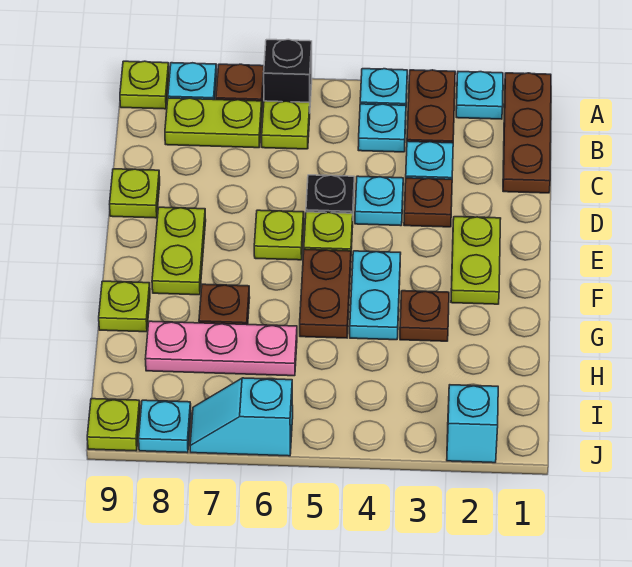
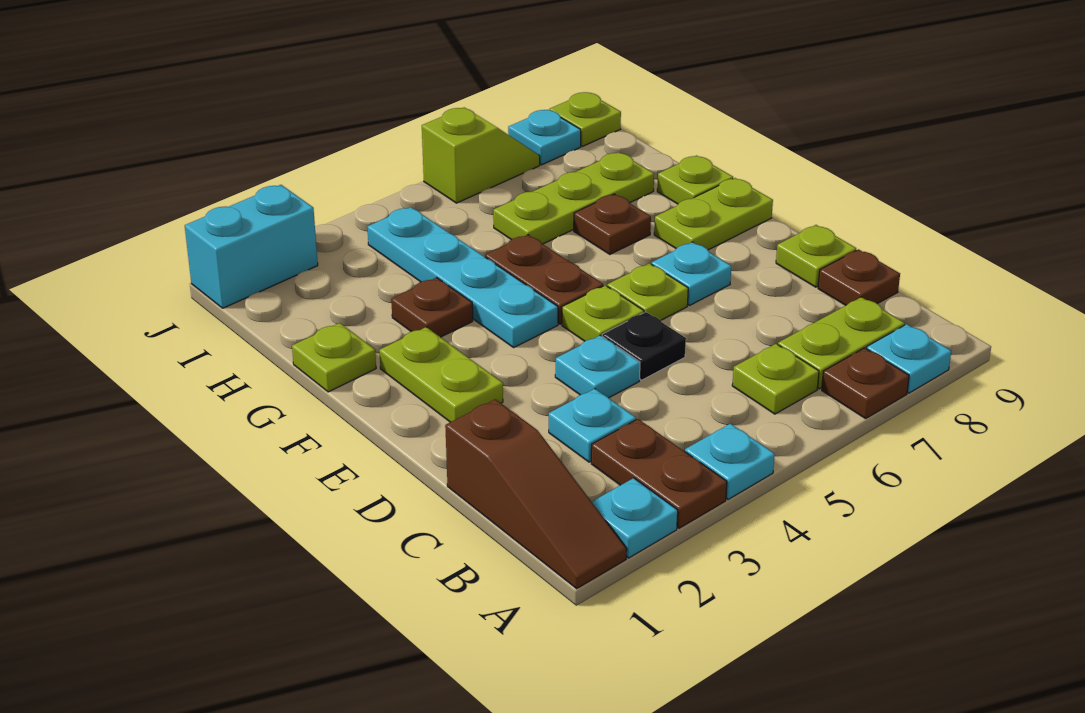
brown 1x3 plate [503,73,551,193] -> brown 1x3 slope [445,399,627,589]
black 1x1 brick [264,39,312,102] -> none
lime 1x1 plate [120,61,169,109] -> lime 1x1 plate moved to [292,323,376,392]
cyan 1x1 plate [358,104,406,152] -> cyan 1x1 plate moved to [652,242,731,306]
brown 1x1 plate [404,178,452,227] -> brown 1x1 plate moved to [818,249,900,305]
lime 1x2 plate [152,207,206,295] -> lime 1x2 plate turned to [654,178,773,250]
cyan 1x2 plate [350,251,401,340] -> cyan 1x4 plate [367,207,558,347]
pink 1x3 plate [145,321,297,376] -> lime 1x3 plate [493,152,654,244]
cyan 1x1 brick [447,385,498,463] -> cyan 1x2 brick [185,185,318,308]
cyan 1x2 slope [190,378,293,456] -> lime 1x2 slope [422,107,540,203]

